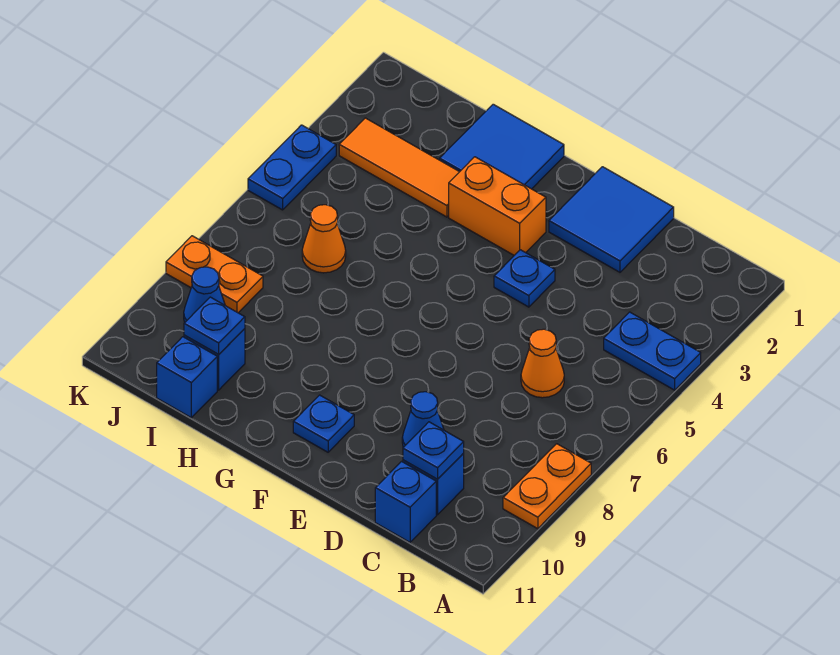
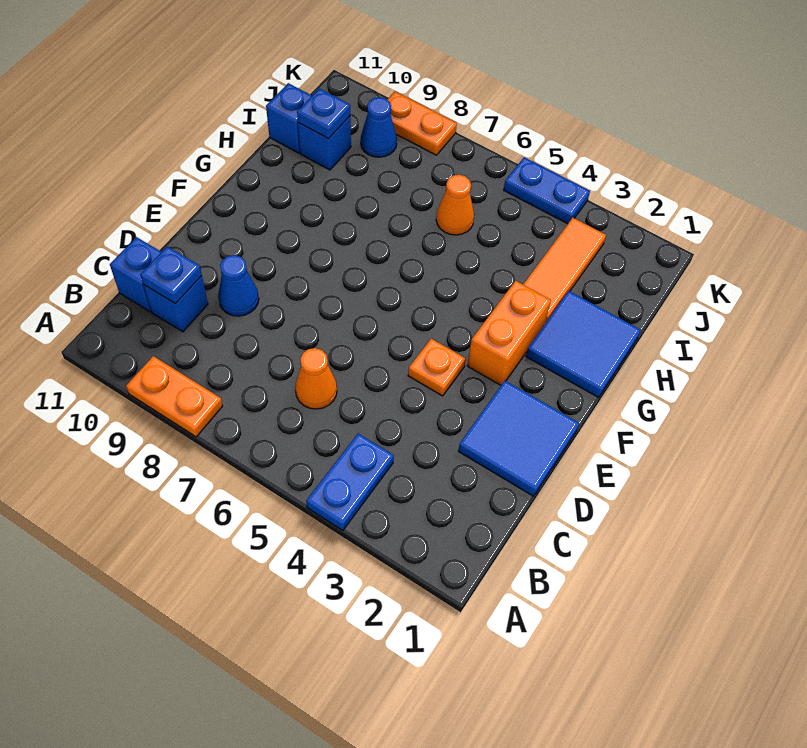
blue 1x1 plate [494,250,555,307] -> orange 1x1 plate [408,339,466,396]
blue 1x1 plate [293,395,354,452] -> none
orange 1x2 plate [166,236,263,313] -> orange 1x2 plate turned to [387,92,457,155]

